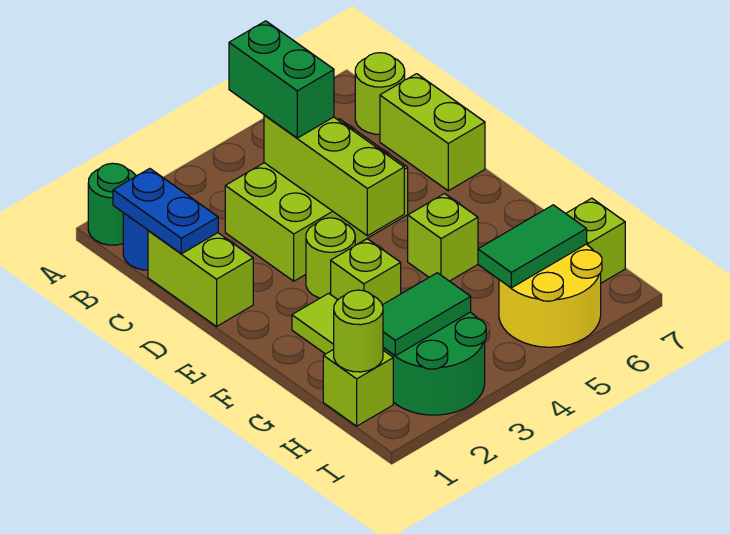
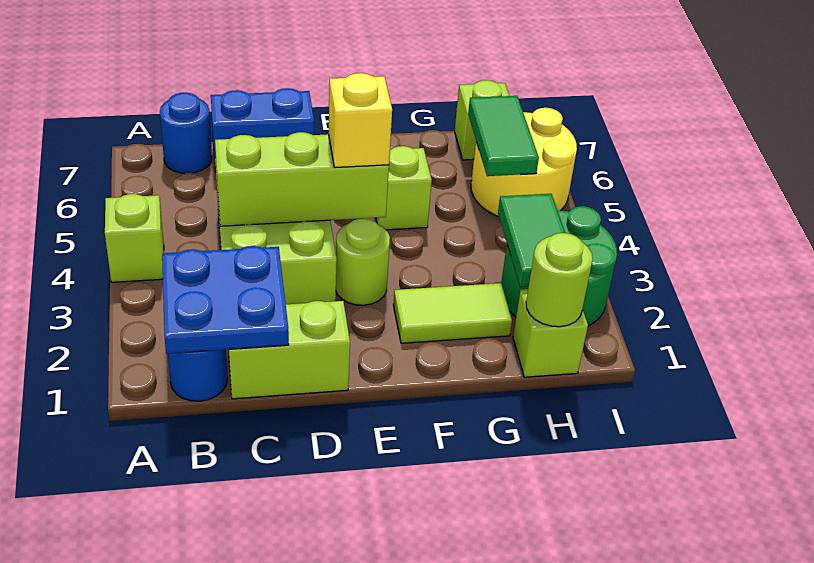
green 1x1 round brick [88,163,136,245] -> none
blue 1x2 plate [113,169,218,254] -> blue 2x2 plate [162,246,289,354]
green 1x2 brick [229,21,334,138] -> none
lime 1x1 round brick [355,53,405,134] -> blue 1x1 round brick [160,93,212,173]
lime 1x2 brick [380,74,485,191] -> blue 1x2 brick [211,88,314,172]
none -> yellow 1x1 brick [329,73,392,167]
lime 1x1 brick [331,239,401,305] -> lime 1x1 brick moved to [105,194,164,282]

